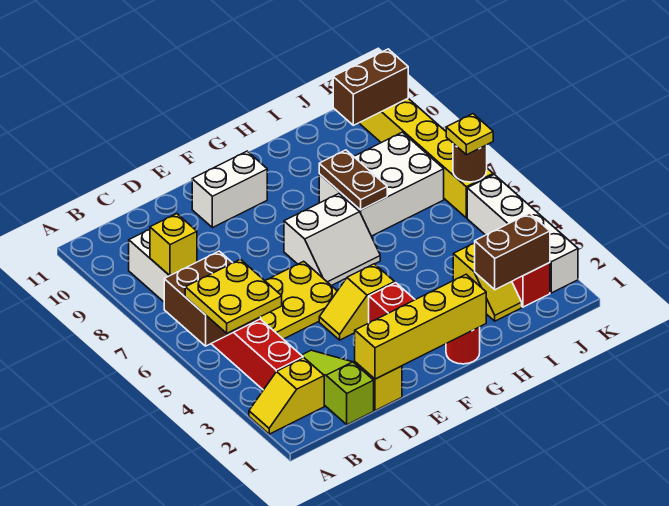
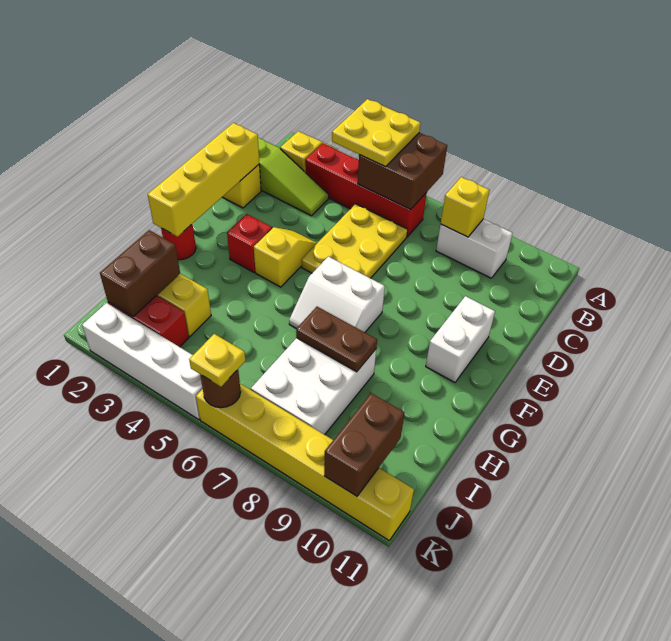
white 2x2 slope [284,194,380,286] -> white 2x2 slope turned to [289,257,385,332]

